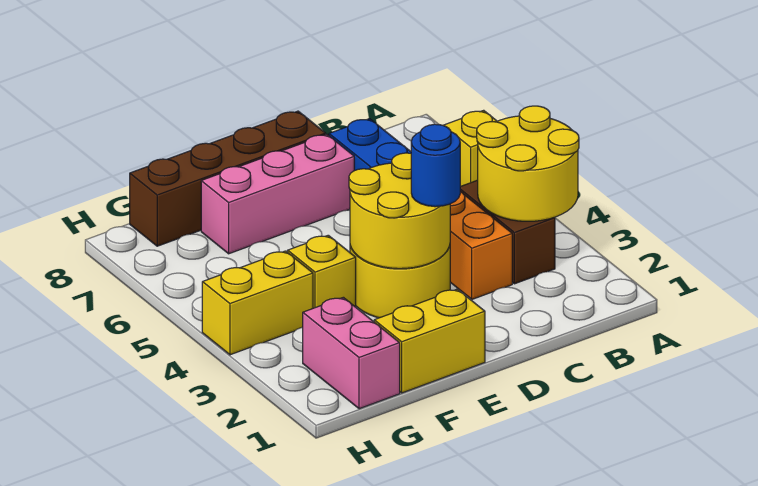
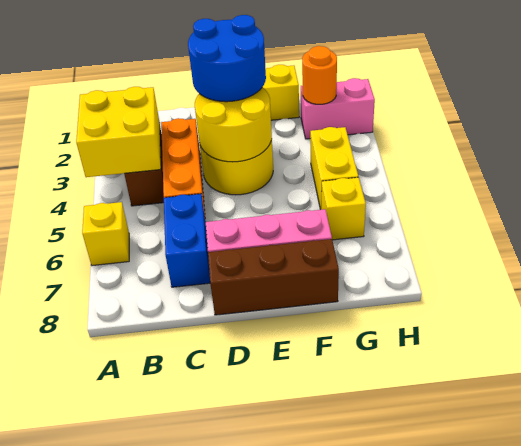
yellow 2x2 round brick [477,106,579,221] -> yellow 2x2 brick [76,87,161,177]
blue 1x1 round brick [411,124,460,207] -> blue 2x2 round brick [188,15,266,102]
brown 1x4 brick [130,111,326,246] -> brown 1x3 brick [208,239,339,315]
yellow 1x1 brick [288,235,356,308] -> yellow 1x1 brick moved to [321,177,366,240]
pink 1x2 brick [303,297,400,409] -> pink 1x2 brick turned to [301,78,375,139]
none -> orange 1x1 round brick [302,46,337,104]
yellow 1x2 brick [202,251,313,355] -> yellow 1x2 brick turned to [310,127,358,210]

